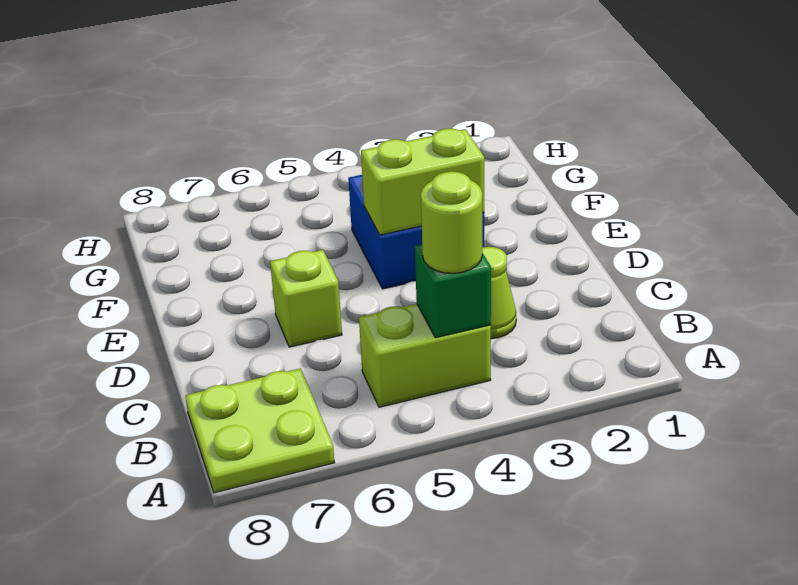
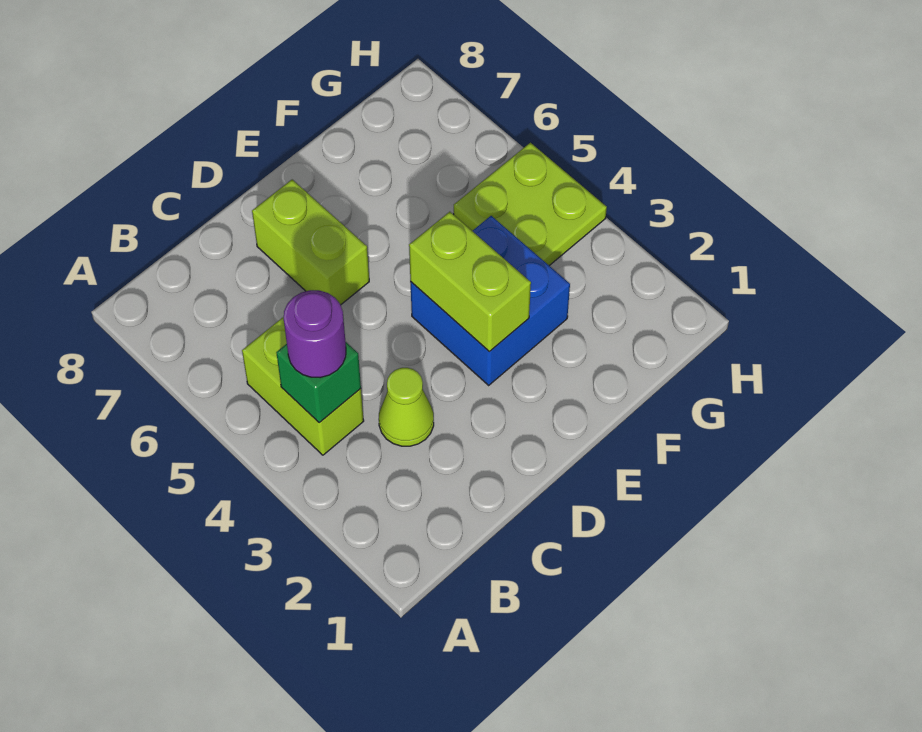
lime 2x2 plate [185,368,335,493] -> lime 2x2 plate moved to [454,143,607,266]
lime 1x1 round brick [421,171,482,273] -> purple 1x1 round brick [284,290,346,378]
lime 1x1 brick [270,250,342,347] -> lime 1x2 brick [252,180,369,305]

